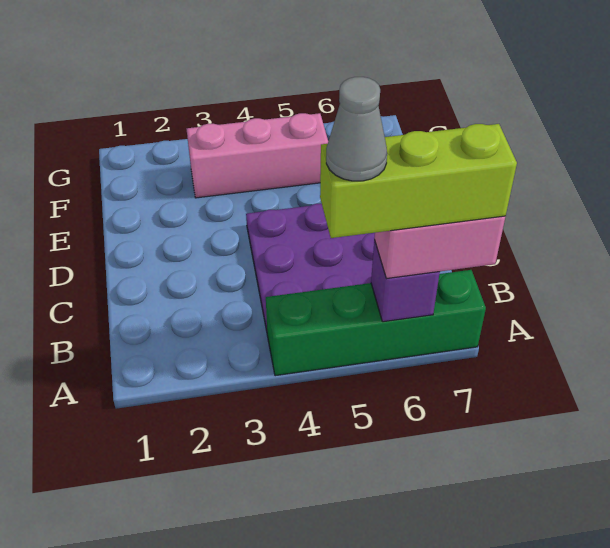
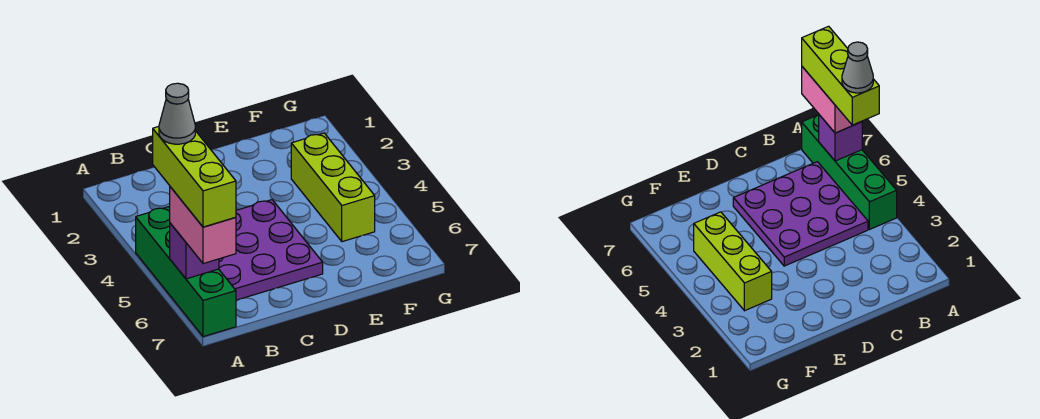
pink 1x3 brick [187,113,328,198] -> lime 1x3 brick [291,133,375,242]

